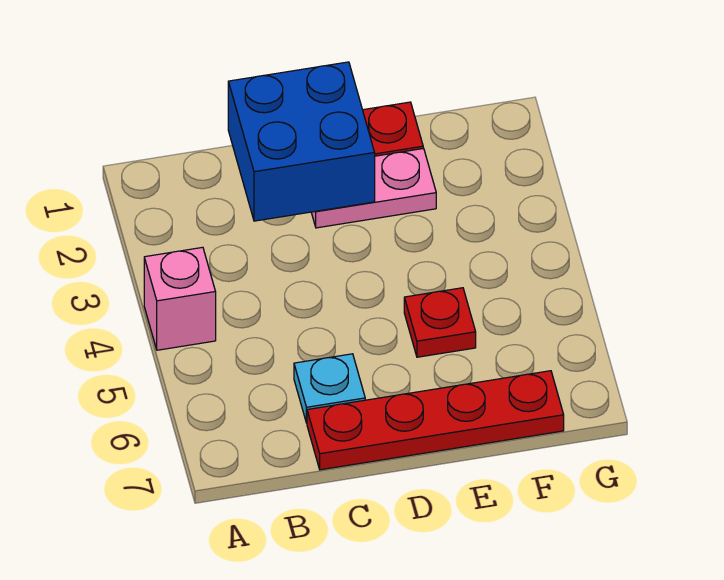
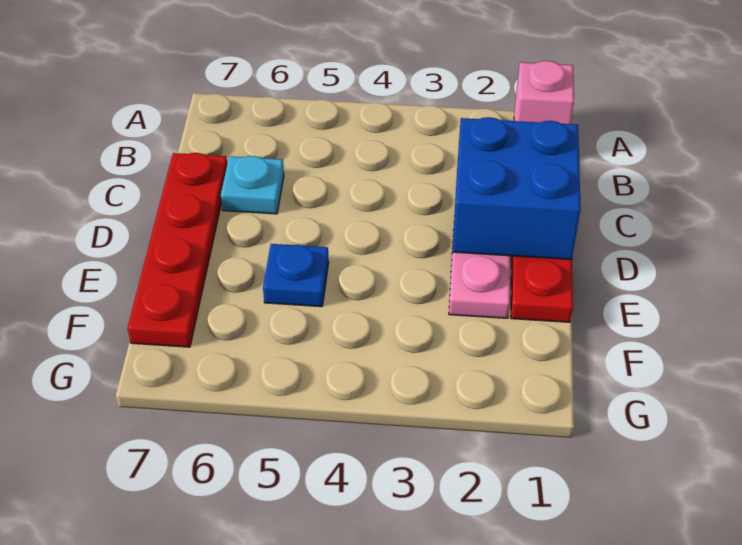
pink 1x1 brick [144,247,216,350] -> pink 1x1 brick moved to [514,61,574,124]
red 1x1 plate [404,288,476,357] -> blue 1x1 plate [263,244,329,307]

